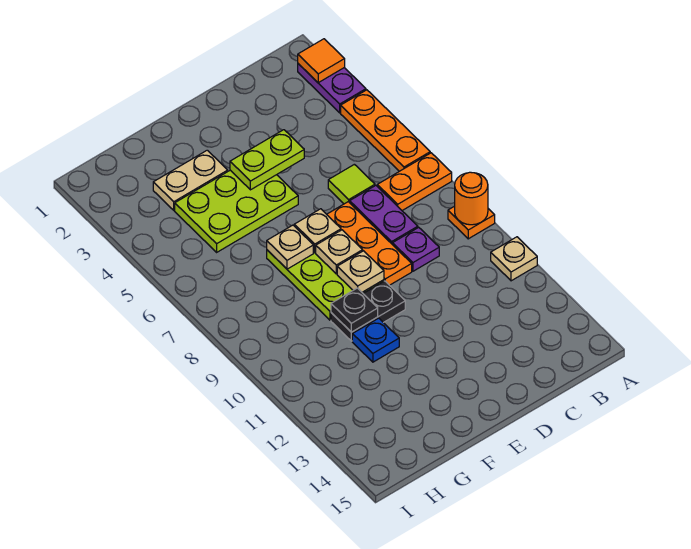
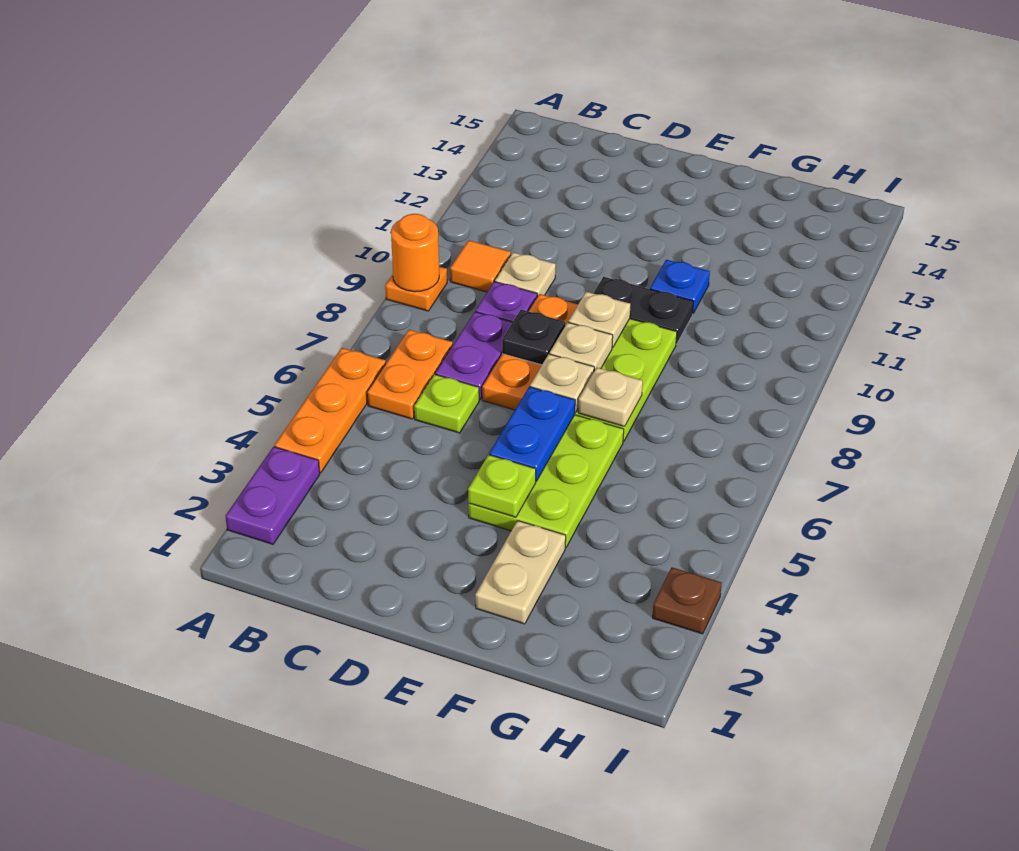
orange 1x1 tile [298,39,345,83] -> orange 1x1 tile moved to [450,240,511,292]
orange 1x2 plate [377,153,452,210] -> orange 1x2 plate turned to [367,330,453,419]
tan 1x1 plate [491,237,537,281] -> tan 1x1 plate moved to [495,252,556,297]
lime 1x1 tile [328,164,375,204] -> lime 1x1 plate [414,374,479,433]
lime 1x2 plate [230,130,304,190] -> lime 1x1 plate [468,455,536,517]
lime 2x3 plate [175,170,298,252] -> lime 2x3 plate turned to [468,415,624,548]
none -> blue 1x2 plate [489,387,575,481]
tan 1x2 plate [153,150,228,210] -> tan 1x2 plate turned to [475,521,566,624]
black 1x1 plate [331,288,378,332] -> black 1x1 plate moved to [502,310,565,365]
none -> brown 1x1 plate [652,567,722,634]

